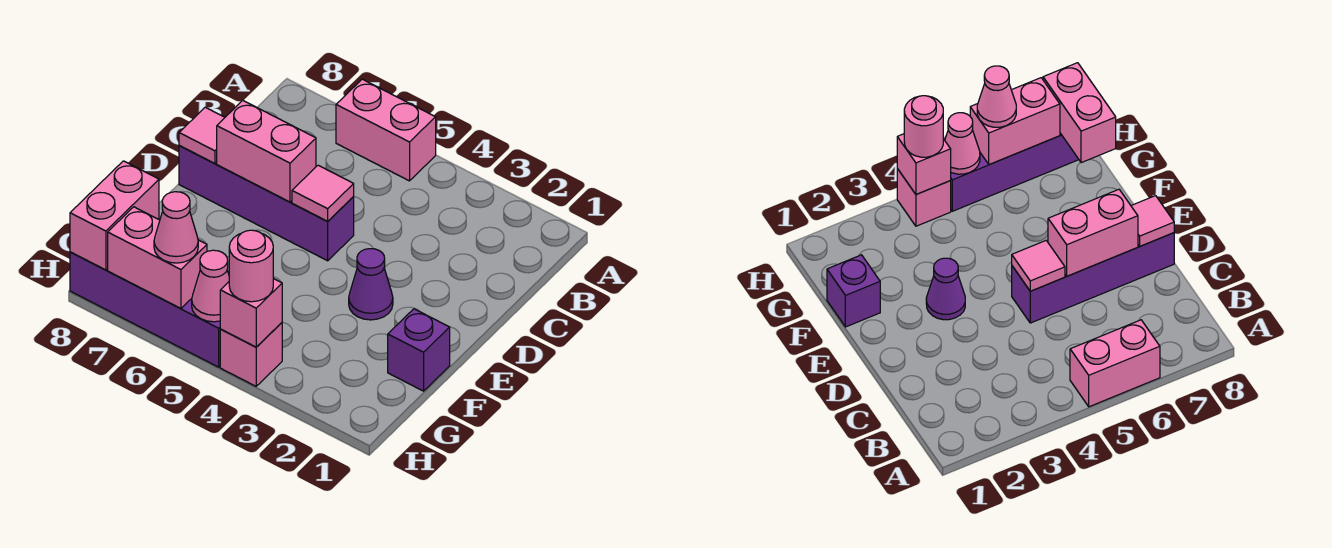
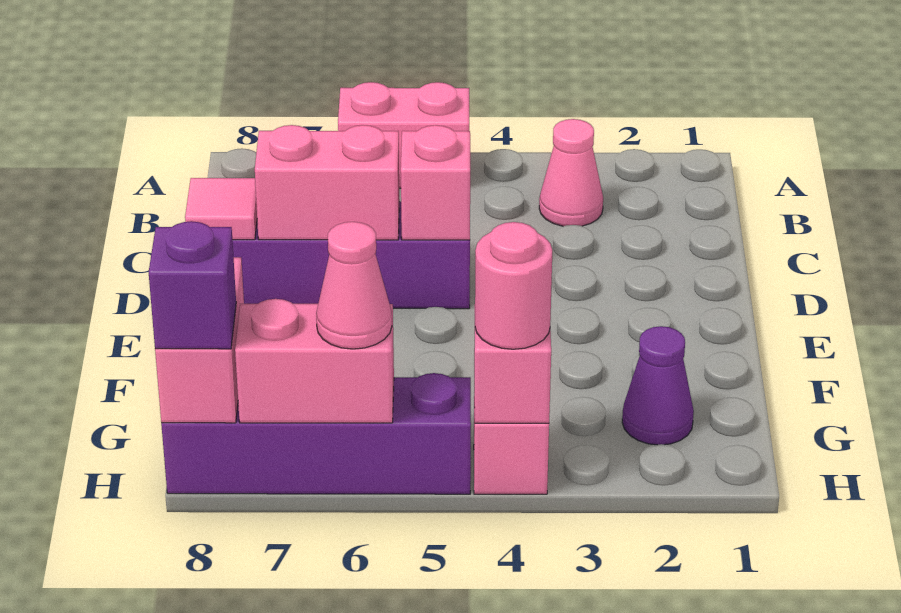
pink 1x1 tile [292,165,354,221] -> pink 1x1 brick [401,125,470,240]
purple 1x1 cone [349,249,393,320] -> purple 1x1 cone moved to [622,326,694,445]
purple 1x1 brick [388,309,450,391] -> purple 1x1 brick moved to [149,221,236,349]
pink 1x1 cone [192,250,229,322] -> pink 1x1 cone moved to [539,119,603,226]

